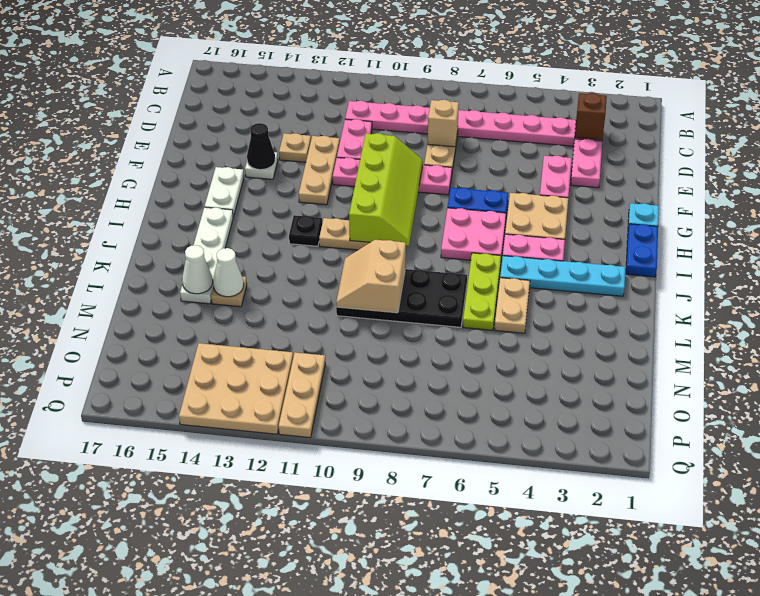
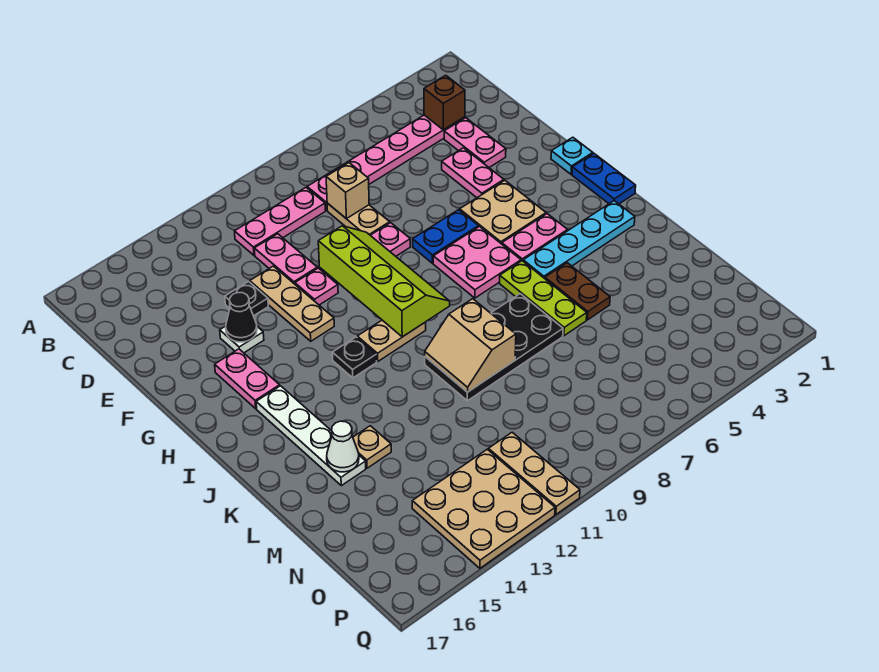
tan 1x1 plate [279,133,311,162] -> black 1x1 plate [225,282,268,316]
white 1x2 plate [205,167,244,217] -> pink 1x2 plate [215,349,280,409]
tan 1x2 plate [495,278,530,333] -> brown 1x2 plate [545,263,610,320]
white 1x1 cone [213,248,244,297] -> none

